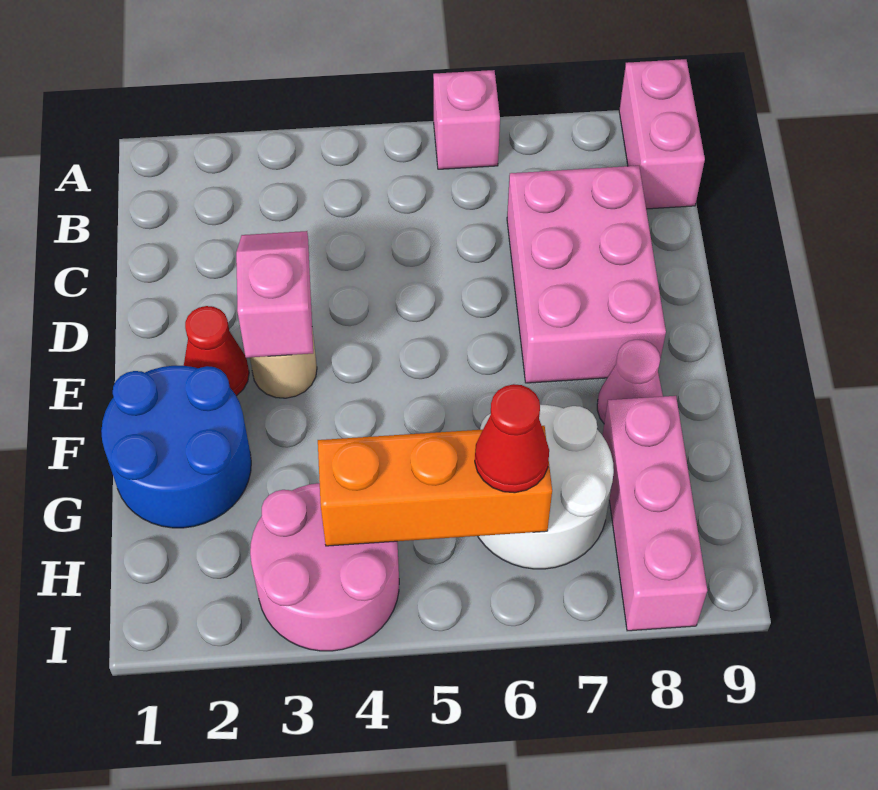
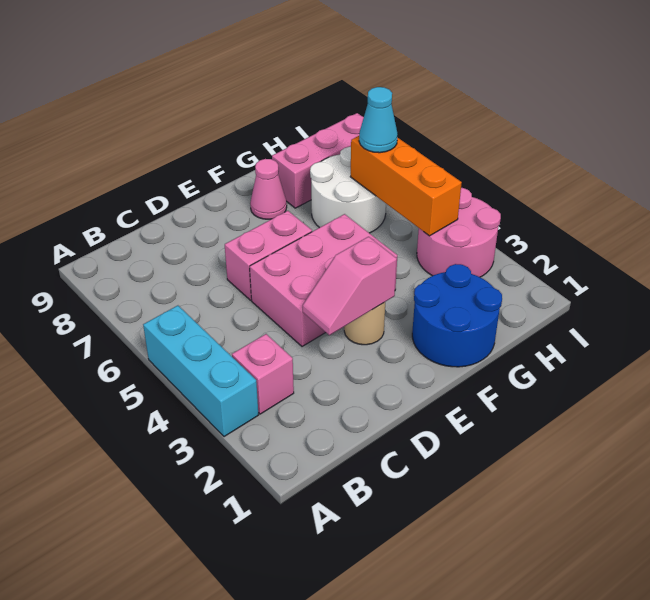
none -> cyan 1x3 brick [143,306,258,437]
pink 1x1 brick [433,70,500,169] -> pink 1x1 brick moved to [232,334,294,414]
pink 1x2 brick [619,59,705,209] -> pink 1x2 brick moved to [225,211,312,300]
pink 2x3 brick [507,166,666,383] -> pink 2x3 brick moved to [250,214,397,347]
red 1x1 cone [184,306,249,396] -> none
red 1x1 cone [475,384,549,493] -> cyan 1x1 cone [359,87,398,153]

